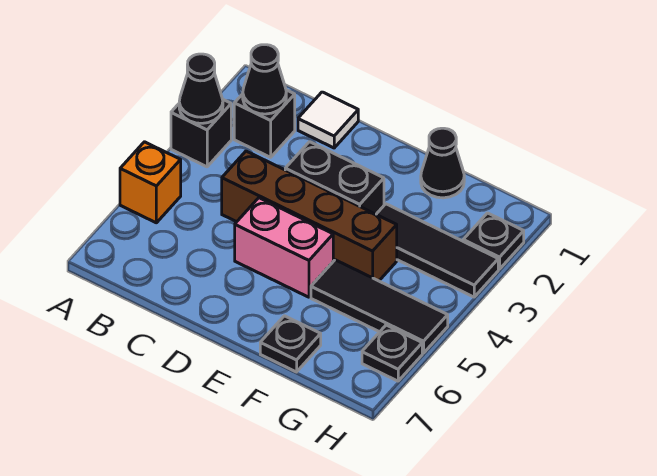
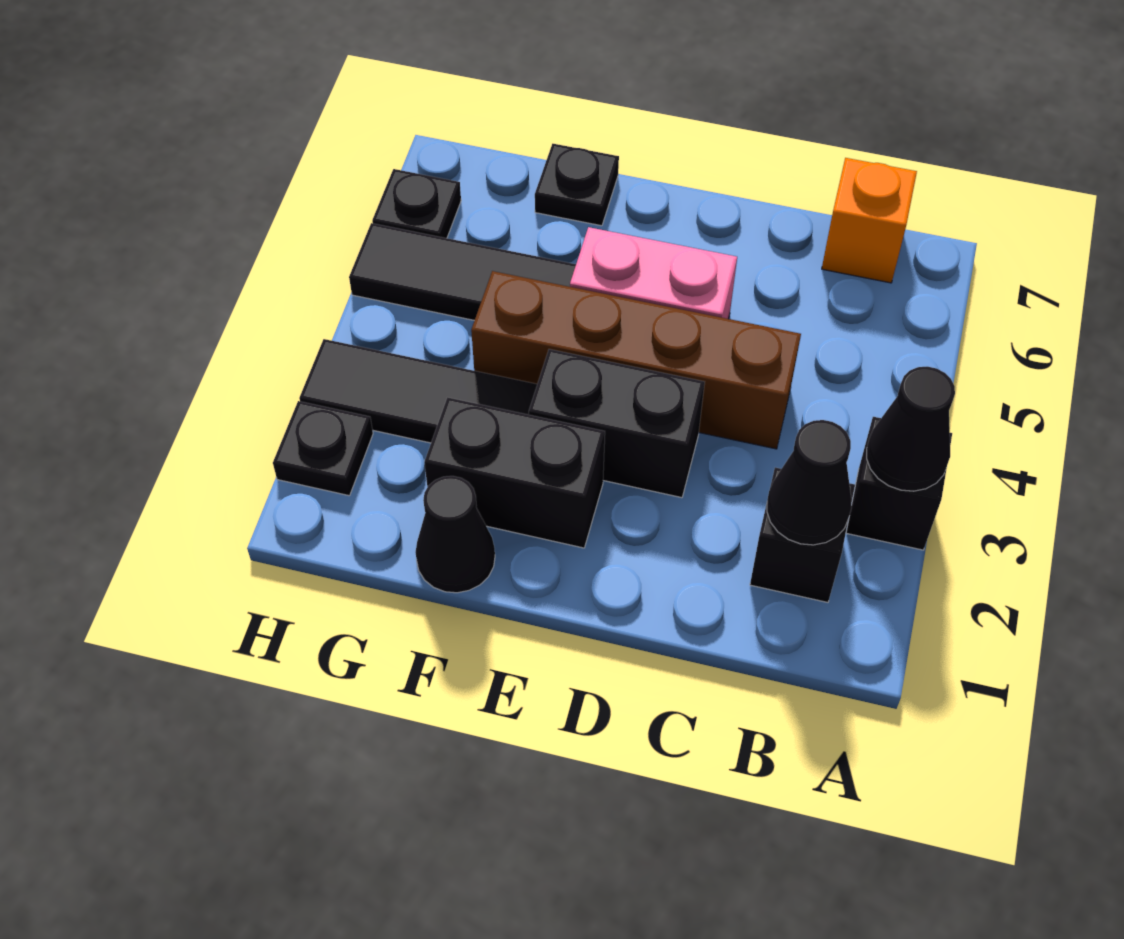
orange 1x1 brick [120,142,181,223] -> orange 1x1 brick moved to [822,158,917,283]
white 1x1 tile [298,92,358,148] -> none
none -> black 1x2 brick [424,397,605,548]

